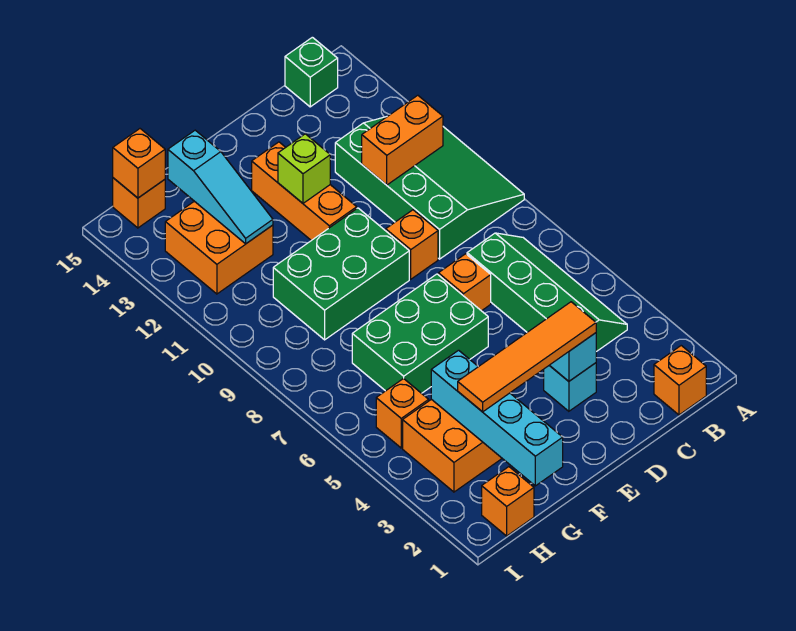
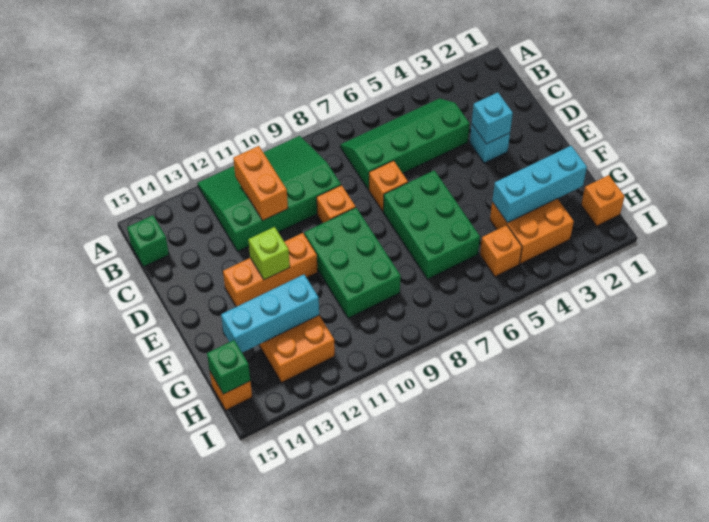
orange 1x1 brick [654,346,706,415] -> none
orange 1x4 tile [458,302,596,412] -> none
cyan 1x4 brick [431,350,563,486] -> cyan 1x3 brick [492,146,587,223]
cyan 1x3 slope [168,130,273,244] -> cyan 1x3 brick [221,275,319,353]
orange 1x1 brick [113,129,165,198] -> green 1x1 brick [207,340,250,394]

